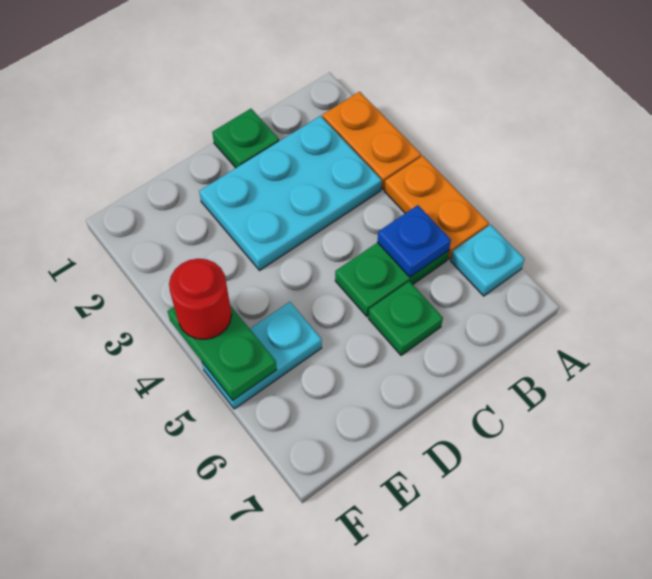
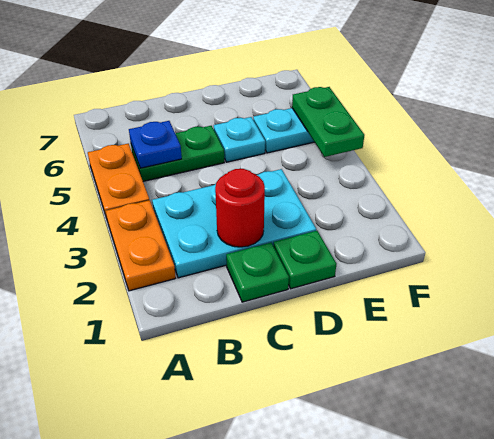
cyan 1x1 plate [451,225,524,296] -> cyan 1x1 plate moved to [214,117,265,162]
green 1x1 plate [368,281,443,355] -> green 1x1 plate moved to [273,231,336,289]
red 1x1 round brick [169,259,232,339] -> red 1x1 round brick moved to [215,169,265,247]

